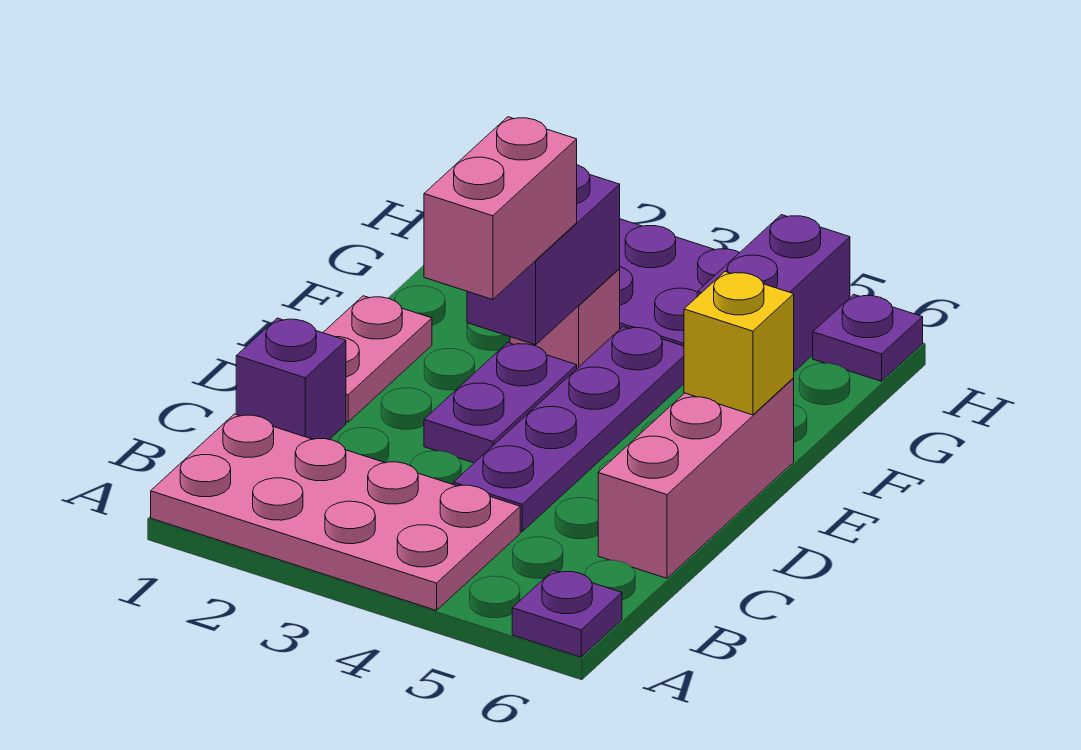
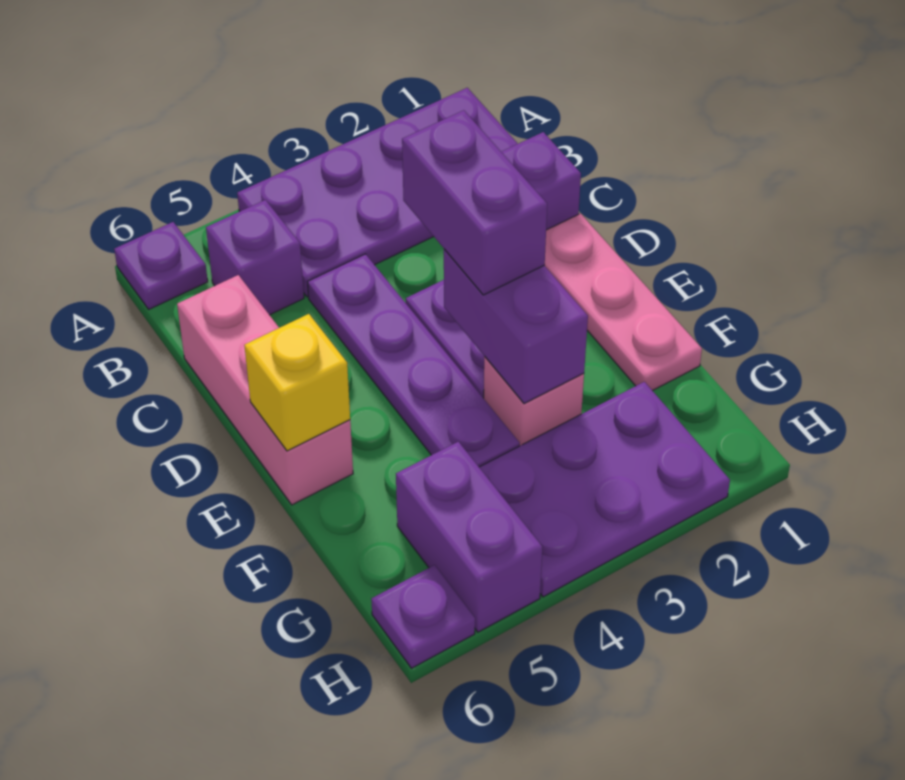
pink 2x4 plate [151,414,520,611] -> purple 2x4 plate [237,88,518,297]
none -> purple 1x1 brick [206,200,304,315]
pink 1x2 plate [323,296,432,422] -> pink 1x3 plate [544,214,702,391]
pink 1x2 brick [424,117,577,300] -> purple 1x2 brick [402,110,547,295]

